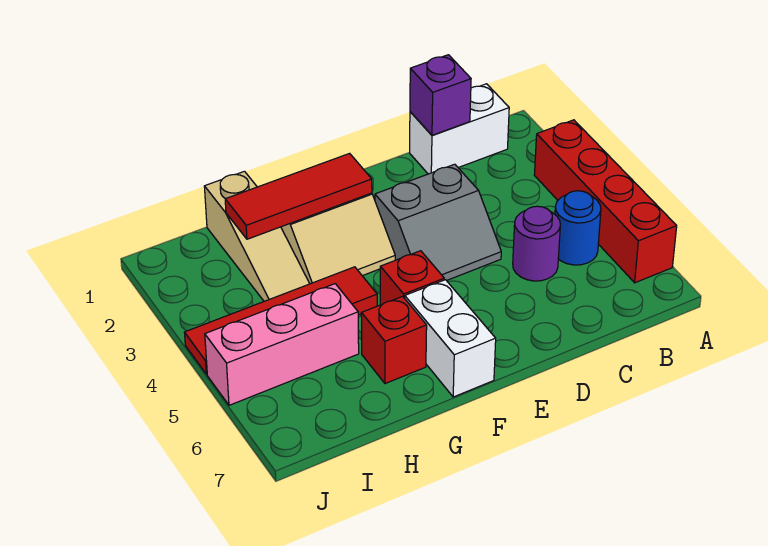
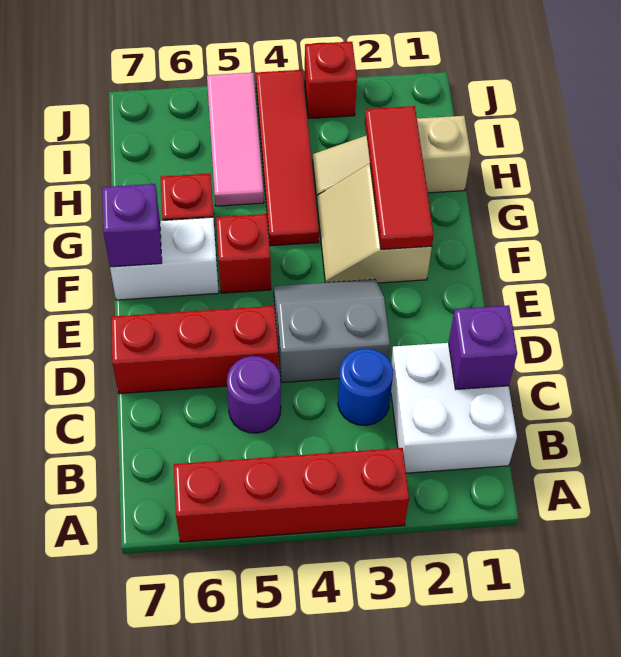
white 1x2 brick [410,84,509,174] -> white 2x2 brick [391,343,517,473]
blue 1x1 round brick [555,191,601,265] -> blue 1x1 round brick moved to [338,348,393,425]
grey 2x2 slope [375,164,501,281] -> grey 2x2 slope turned to [274,279,390,382]
none -> red 1x3 brick [111,306,279,394]
none -> purple 1x1 brick [102,184,162,267]
pink 1x3 brick [205,284,359,405] -> pink 1x3 tile [207,73,264,206]
none -> red 1x1 brick [304,42,357,118]

